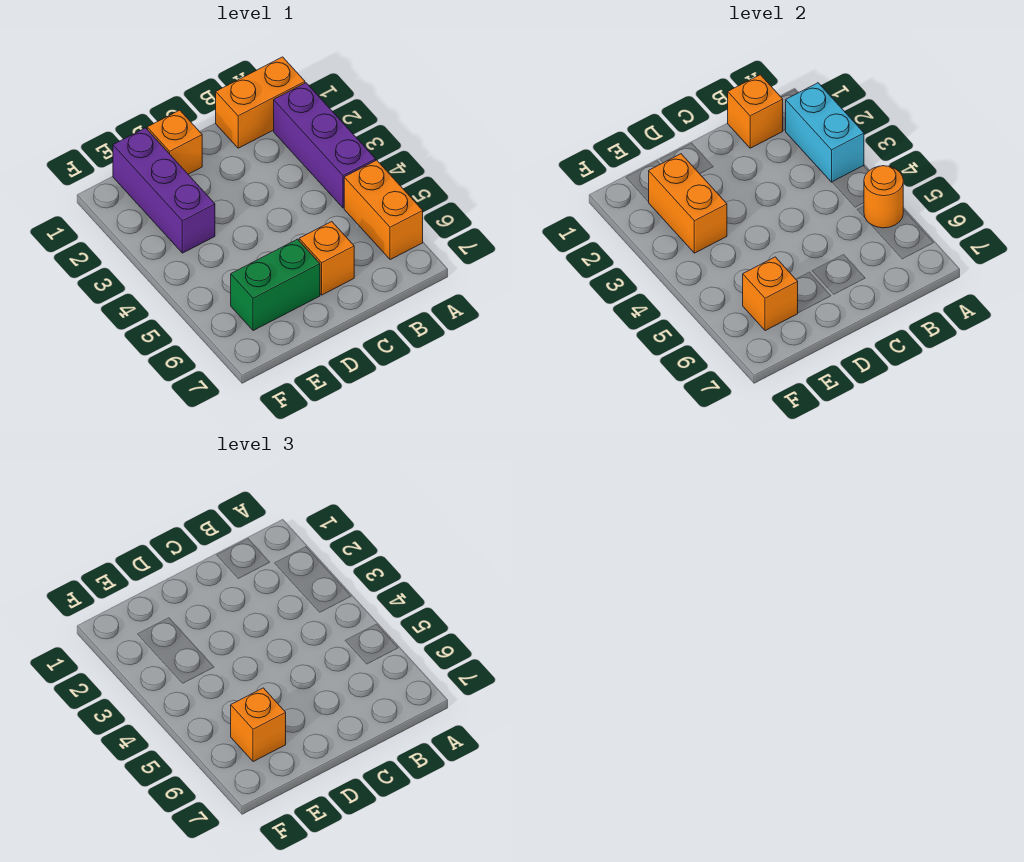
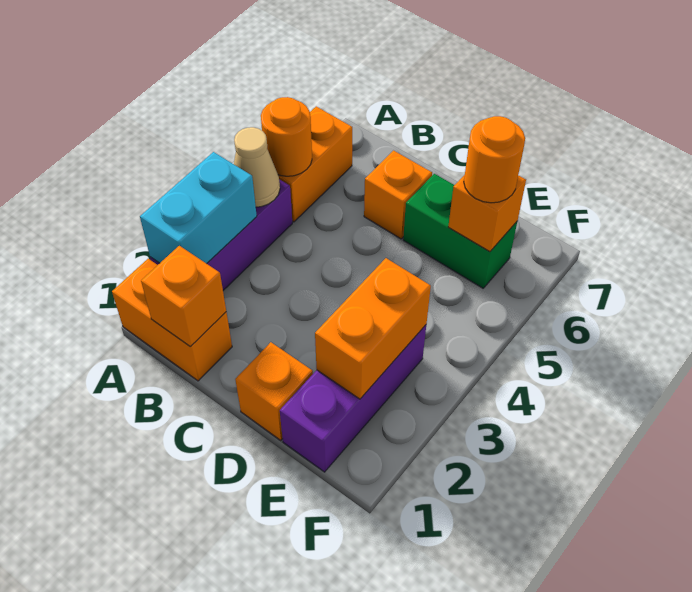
none -> tan 1x1 cone [234,127,280,207]
orange 1x1 brick [231,688,286,762] -> orange 1x1 round brick [464,116,525,203]

